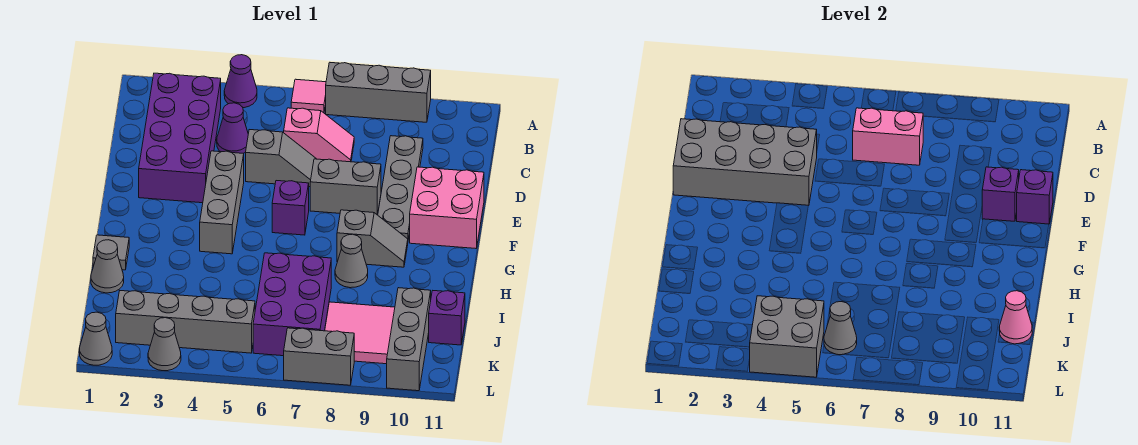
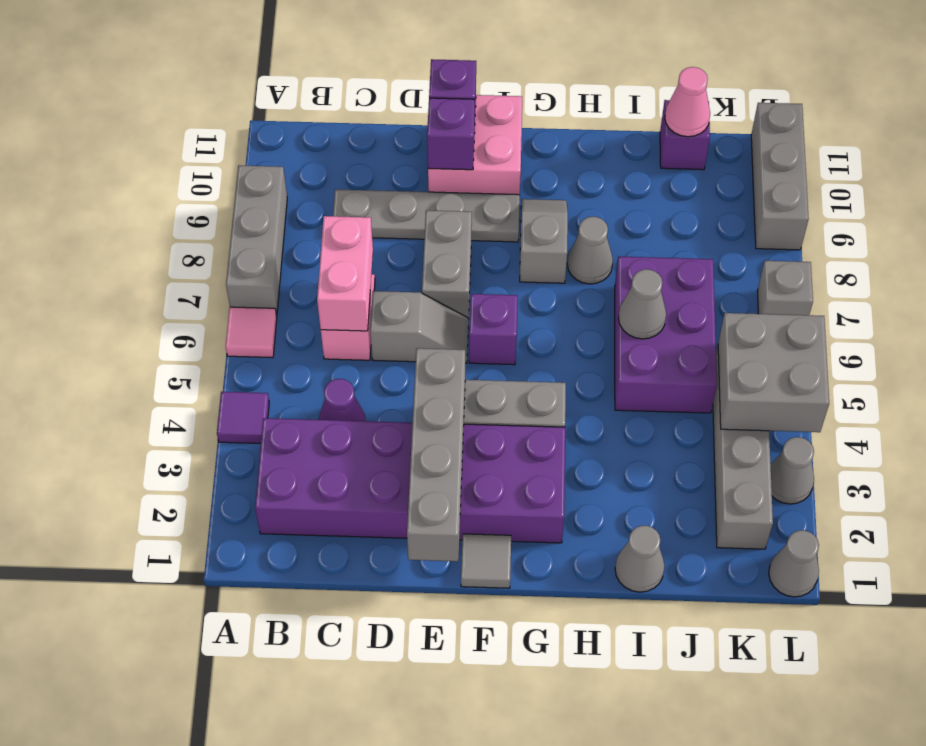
purple 1x1 cone [224,55,257,108] -> purple 1x1 tile [217,392,269,443]
purple 2x4 brick [139,73,221,203] -> purple 2x6 brick [255,418,565,543]
grey 2x4 brick [673,119,817,206] -> grey 1x4 brick [407,348,465,561]
grey 1x2 slope [246,130,316,187] -> grey 1x2 slope turned to [370,291,468,363]
grey 1x1 tile [93,235,129,270] -> grey 1x1 tile moved to [461,534,511,588]
purple 2x3 brick [253,253,331,356] -> purple 2x3 brick turned to [615,256,717,413]
pink 2x2 tile [325,302,395,364] -> none
grey 1x3 brick [387,288,431,391] -> grey 1x3 brick turned to [751,103,809,250]
grey 1x1 cone [824,302,857,355] -> grey 1x1 cone moved to [618,269,666,339]
grey 1x2 brick [284,328,354,385] -> grey 1x1 brick [757,261,813,315]

